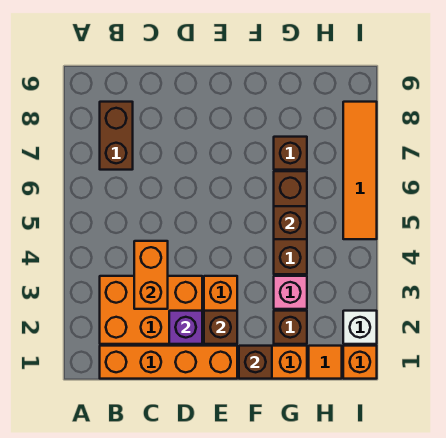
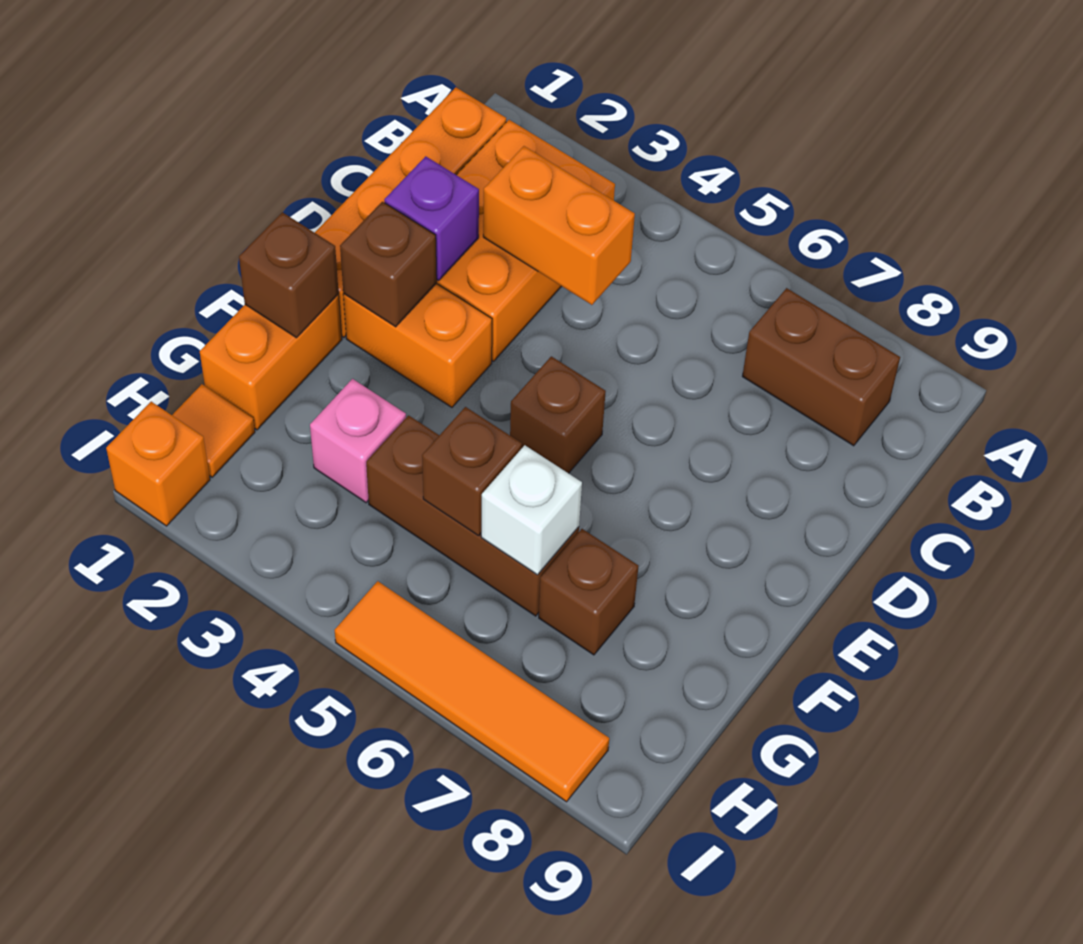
brown 1x1 brick [274,311,307,344] -> brown 1x1 brick moved to [510,356,606,473]
white 1x1 brick [343,311,377,344] -> white 1x1 brick moved to [481,445,582,575]

